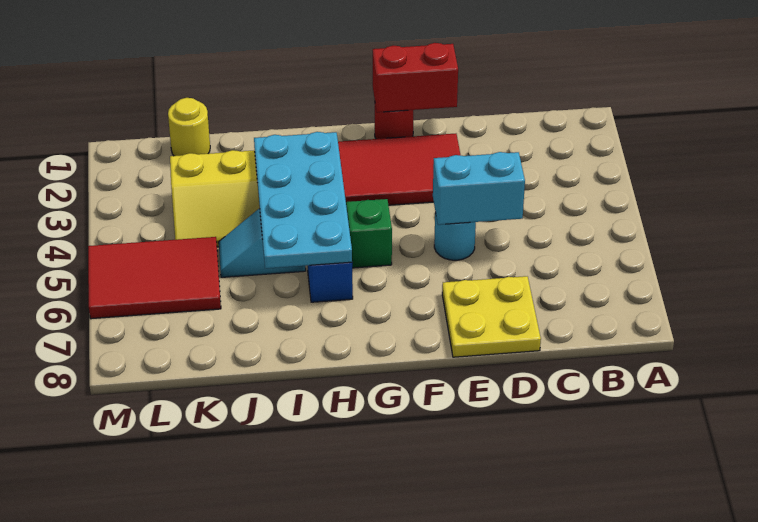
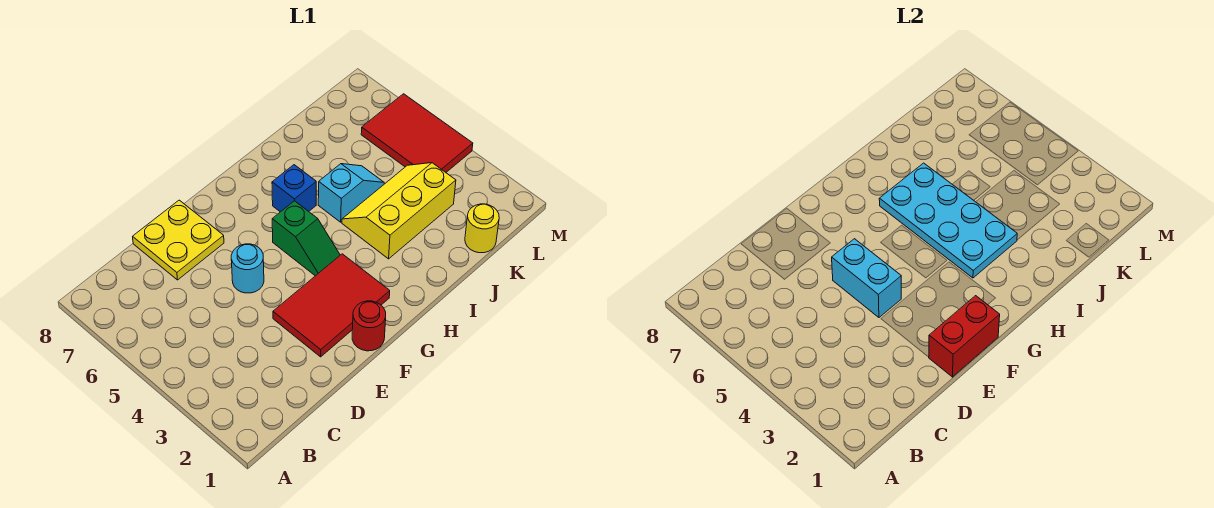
cyan 1x2 brick [433,152,525,225] -> cyan 1x2 brick turned to [832,239,901,317]
red 2x3 tile [88,237,221,319] -> red 2x3 tile turned to [361,94,473,172]

